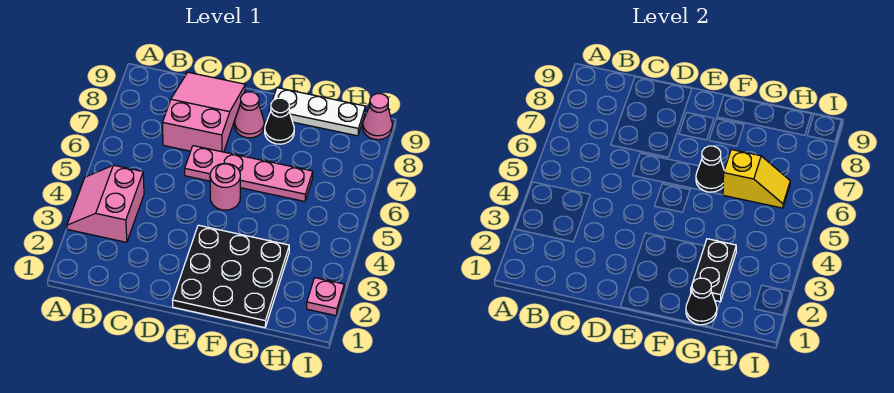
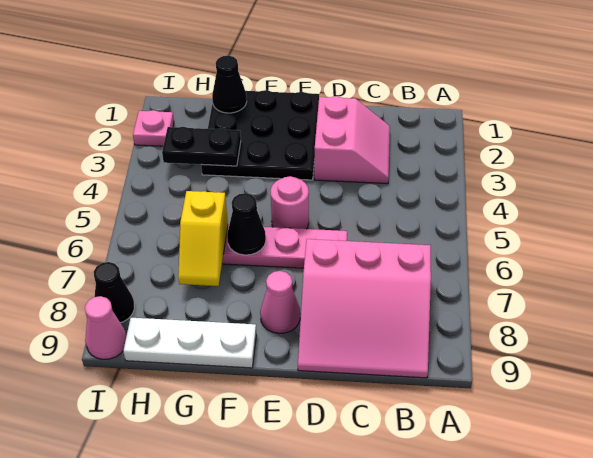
pink 2x2 slope [67,165,144,242] -> pink 2x2 slope moved to [314,96,390,184]
pink 2x3 slope [162,72,245,152] -> pink 3x3 slope [298,239,431,378]
black 1x1 cone [265,98,294,144] -> black 1x1 cone moved to [94,262,134,323]
black 1x2 plate [691,239,736,302] -> black 1x2 plate turned to [162,127,241,166]
yellow 1x2 slope [723,150,790,208] -> yellow 1x2 slope turned to [178,191,228,286]

